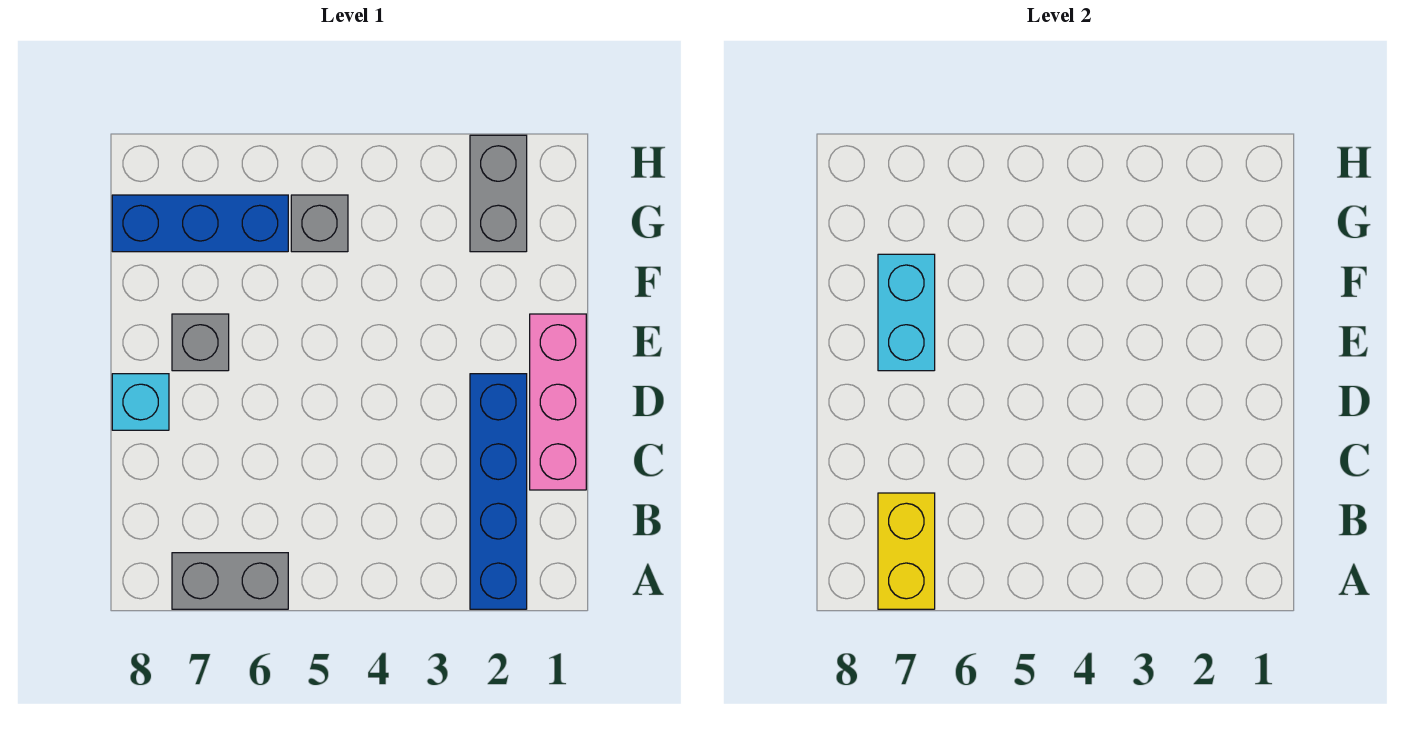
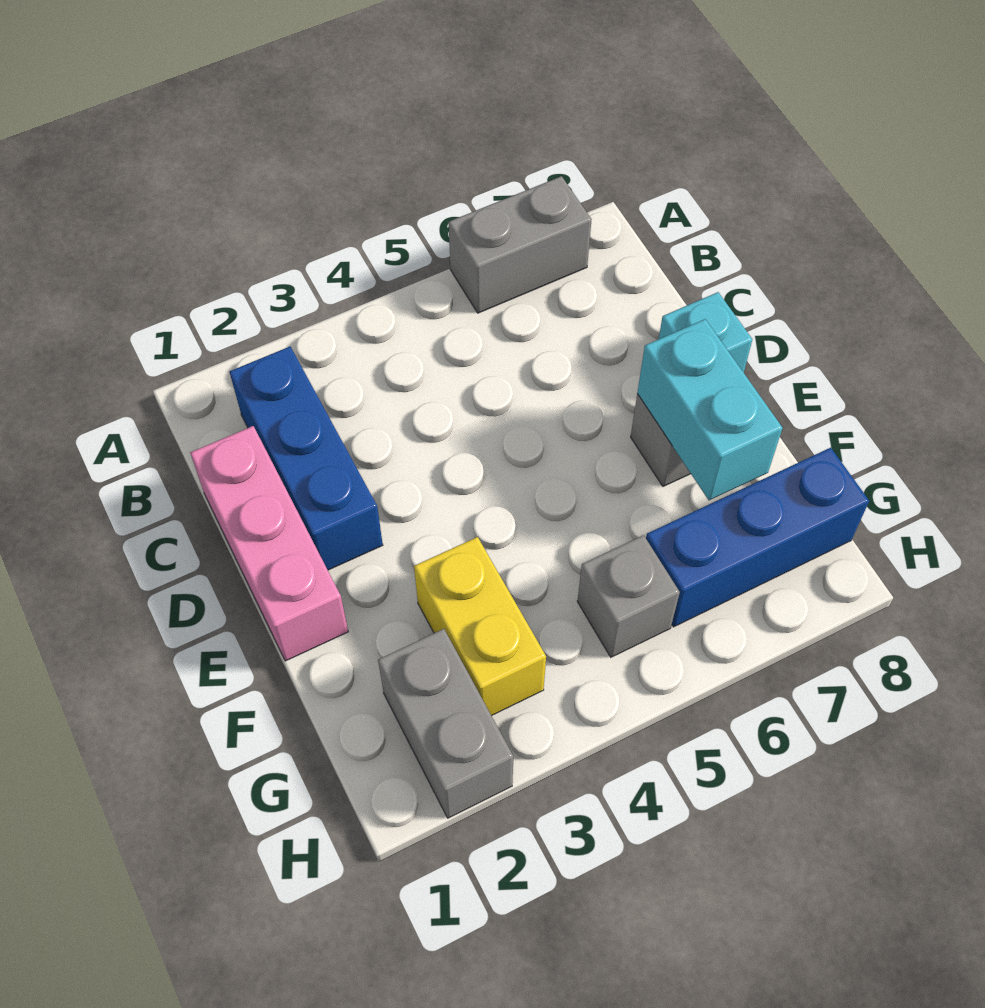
blue 1x4 brick [470,374,527,609] -> blue 1x3 brick [230,347,383,570]
yellow 1x2 brick [878,493,935,609] -> yellow 1x2 brick moved to [414,537,546,716]

